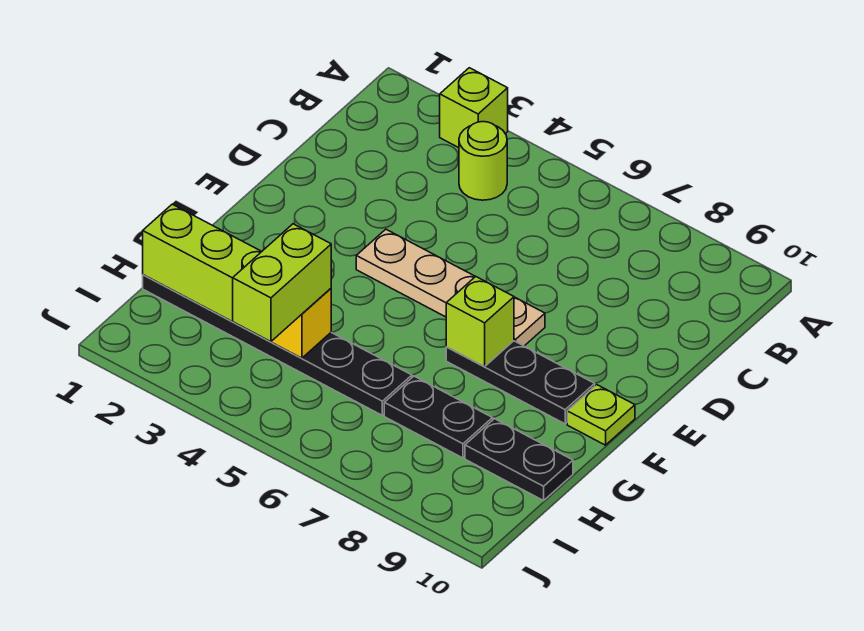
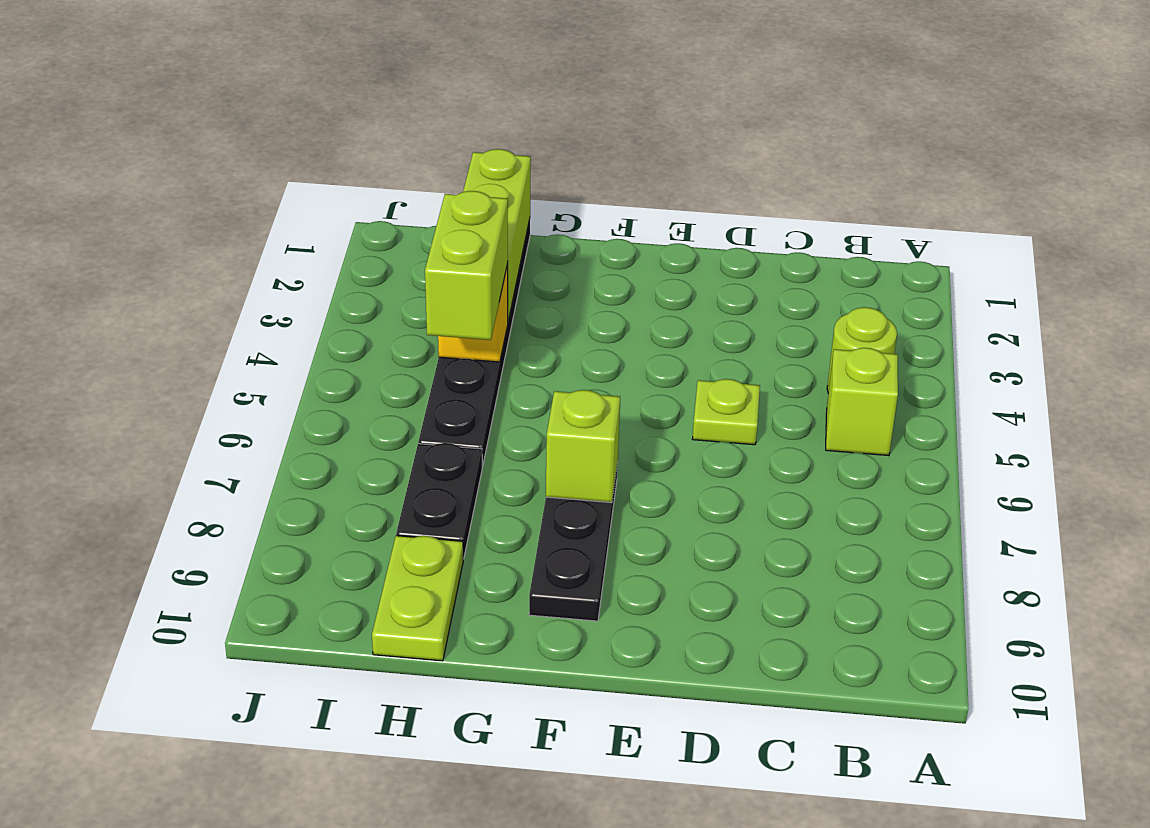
lime 1x1 brick [440,68,508,148] -> lime 1x1 brick moved to [826,348,898,456]
tan 1x4 plate [356,229,545,346] -> none
lime 1x1 plate [567,385,635,445] -> lime 1x1 plate moved to [692,379,760,445]
lime 1x2 brick [233,224,331,342] -> lime 1x2 brick turned to [425,191,508,340]
black 1x2 plate [465,419,573,501] -> lime 1x2 plate [372,536,463,661]

